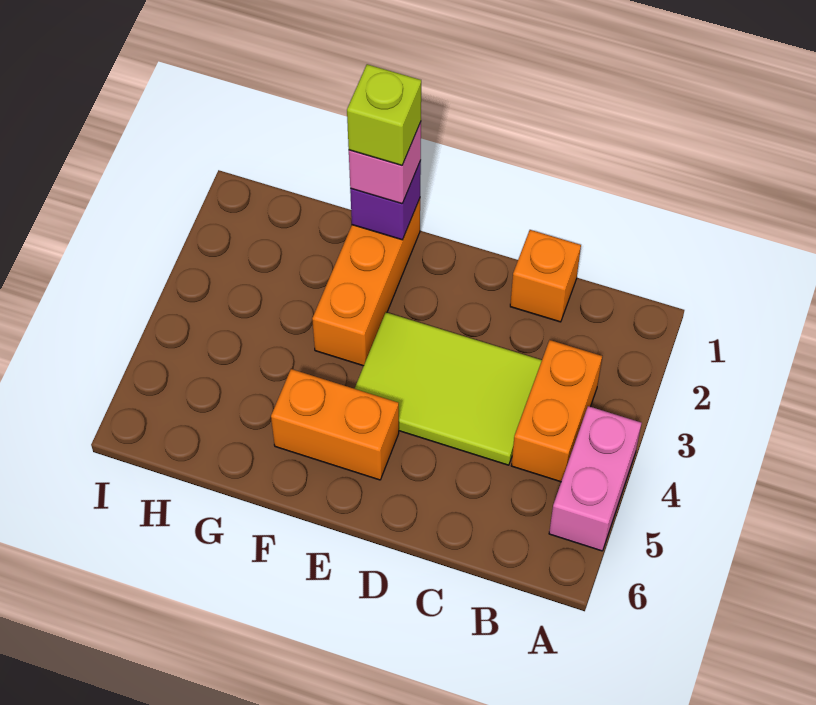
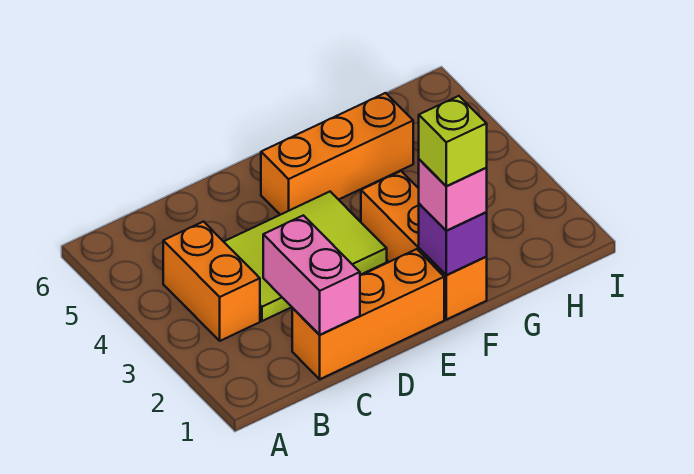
pink 1x2 brick [549,406,642,551] -> pink 1x2 brick moved to [263,215,360,335]
orange 1x1 brick [510,230,581,322] -> orange 1x3 brick [292,249,444,379]
orange 1x2 brick [271,369,399,480] -> orange 1x3 brick [261,93,413,215]

